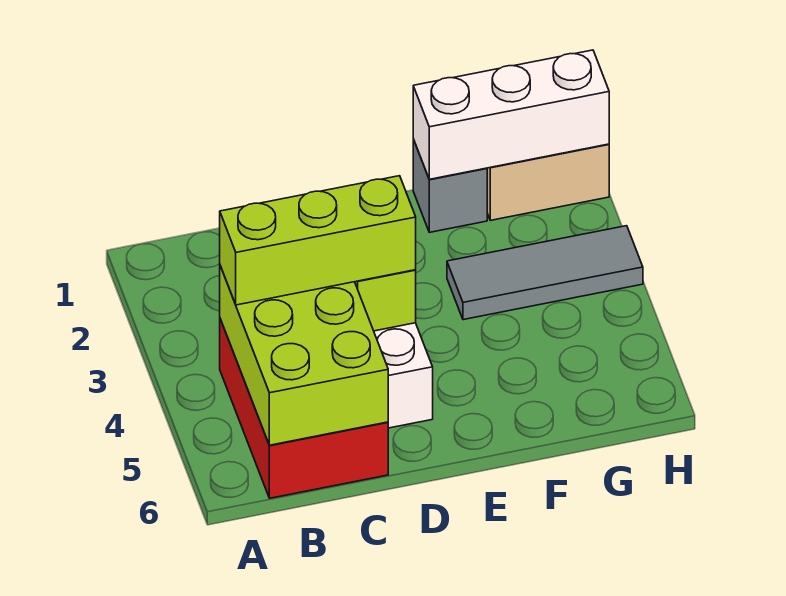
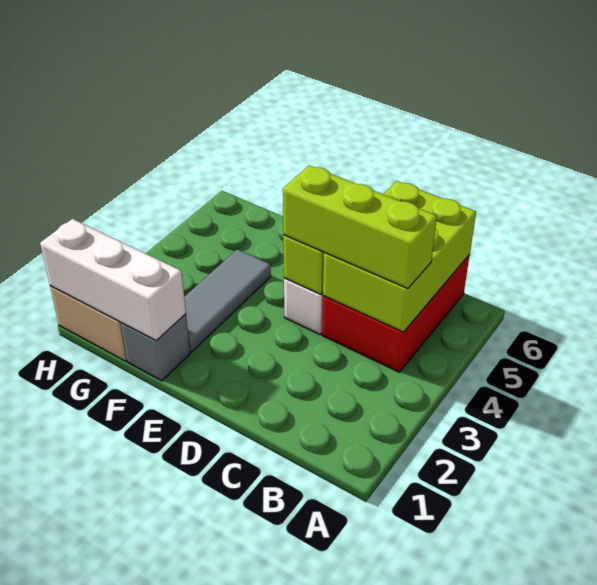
grey 1x3 tile [447,226,643,320] -> grey 1x3 tile turned to [184,249,271,352]

